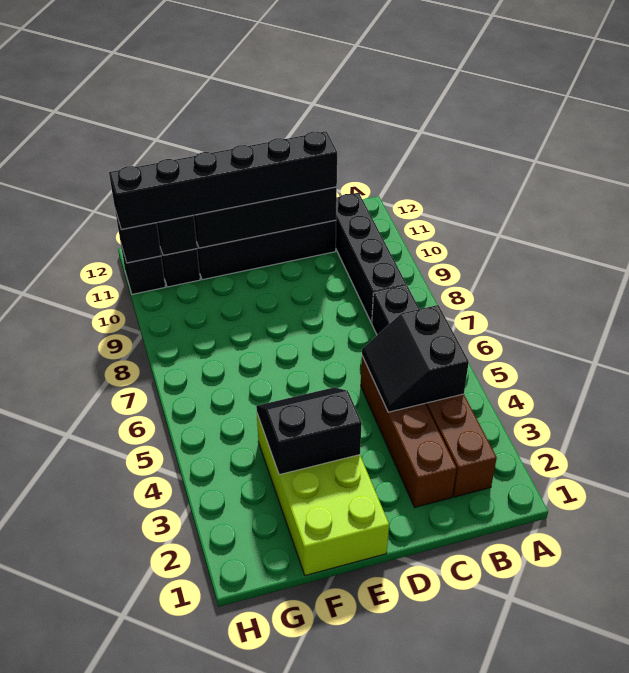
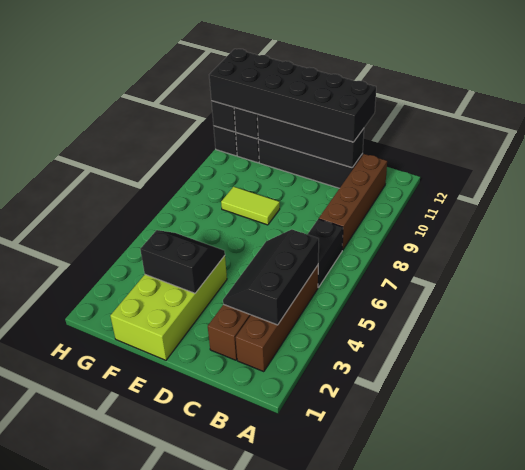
black 2x2 slope [362,305,469,412] -> black 2x3 slope [223,230,319,325]
black 1x4 brick [336,193,407,323] -> brown 1x4 brick [319,154,387,250]
black 1x6 brick [109,131,337,230] -> black 2x6 brick [209,49,376,142]
none -> lime 1x2 tile [221,187,280,225]

